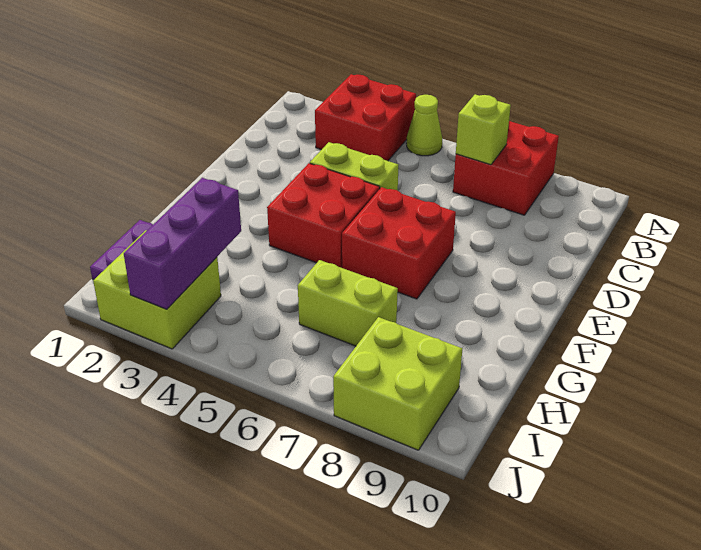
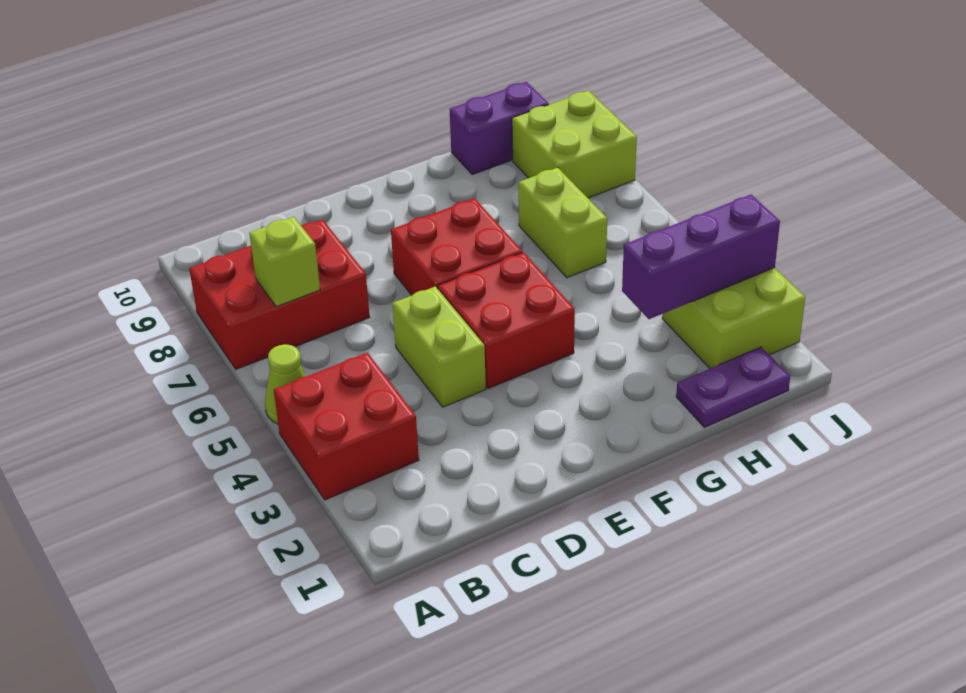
red 2x2 brick [453,121,559,215] -> red 2x3 brick [189,219,370,369]
none -> purple 1x2 brick [450,82,549,175]

